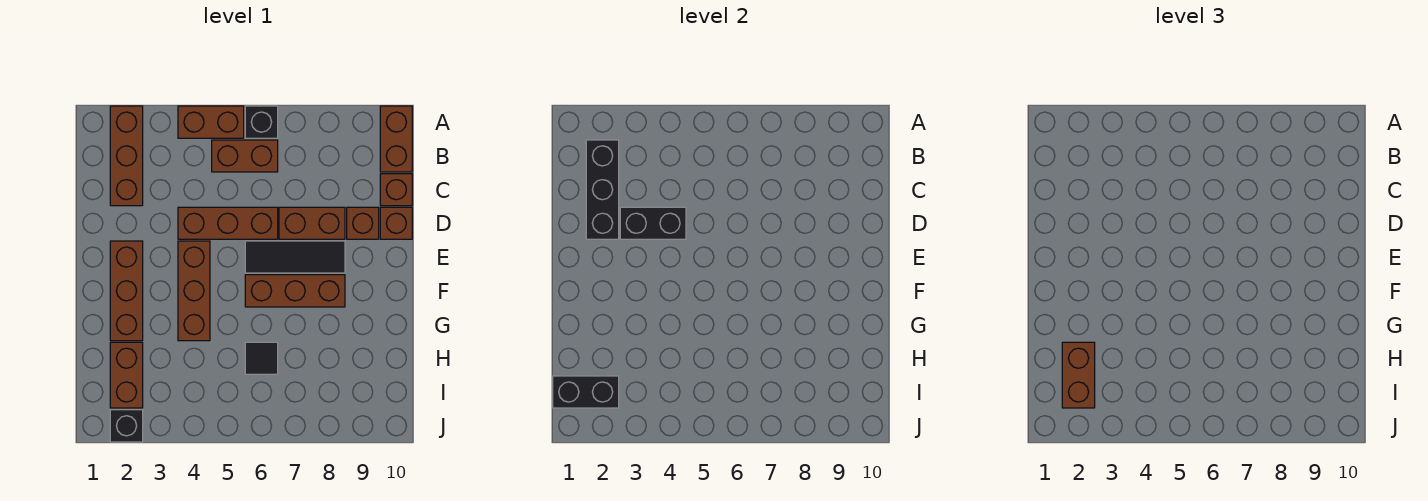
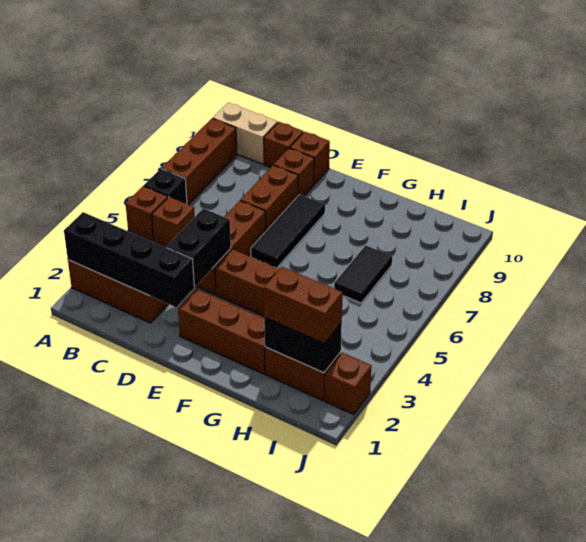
brown 1x2 brick [178,106,244,138] -> brown 1x1 brick [125,186,168,241]
brown 1x2 brick [380,106,412,172] -> tan 1x2 brick [213,102,278,164]
black 1x3 brick [586,140,619,239] -> black 1x4 brick [64,212,194,307]
brown 1x2 brick [212,140,278,172] -> brown 1x1 brick [152,197,195,247]
brown 1x3 brick [245,275,345,307] -> brown 1x3 brick moved to [162,118,237,205]
black 1x1 tile [245,342,278,374] -> black 1x2 tile [334,245,392,303]
black 1x2 brick [553,376,619,408] -> black 1x2 brick turned to [264,318,342,373]
black 1x1 brick [110,410,143,442] -> brown 1x1 brick [325,353,371,415]

